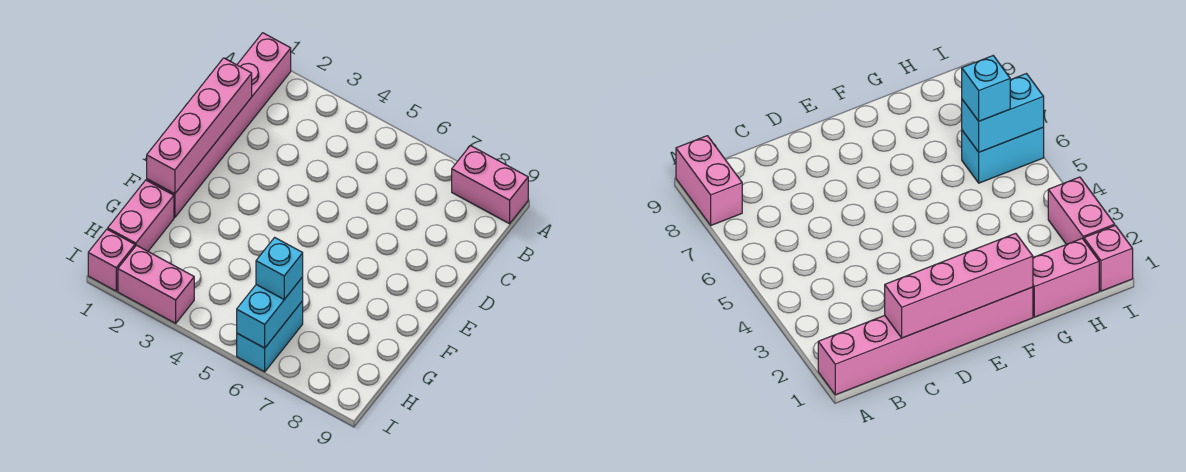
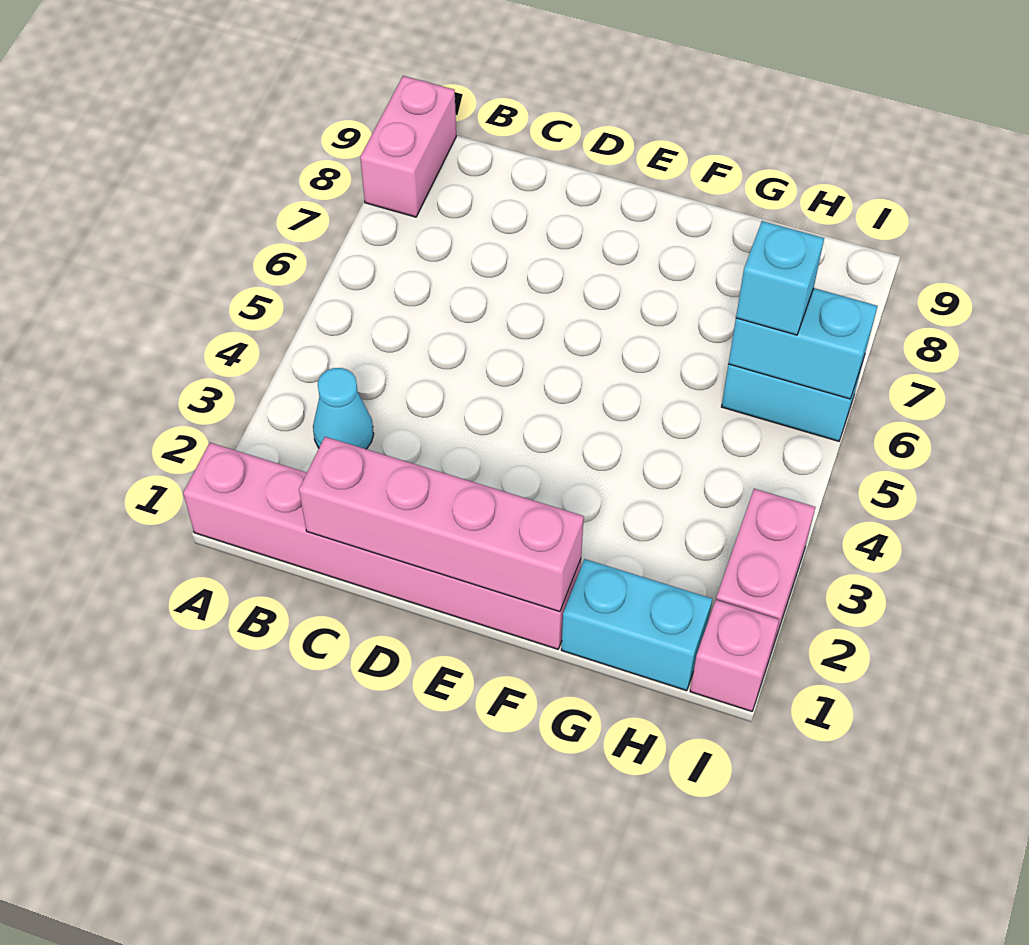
none -> cyan 1x1 cone [313,368,374,449]
pink 1x2 brick [108,180,174,251] -> cyan 1x2 brick [561,559,712,691]

